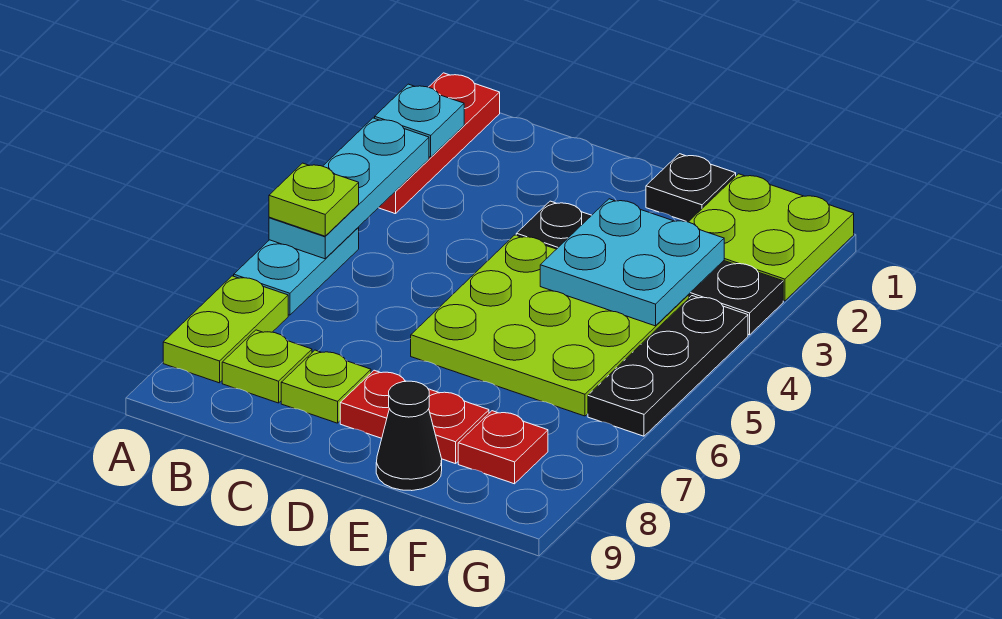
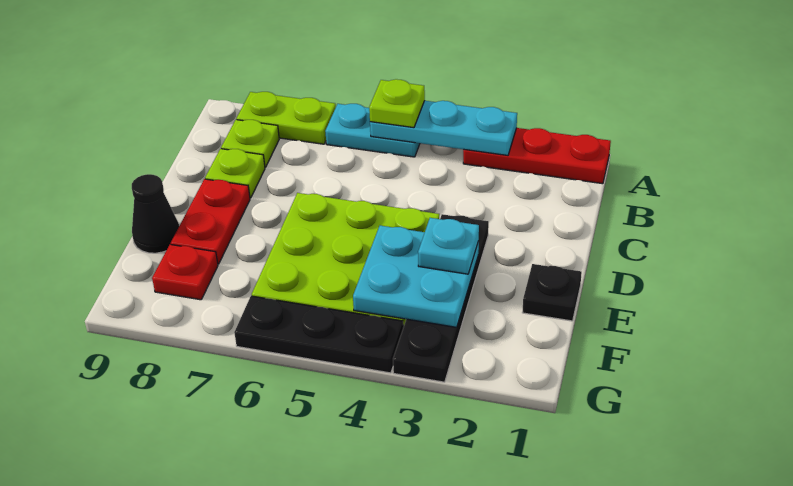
cyan 1x1 plate [375,84,464,157] -> cyan 1x1 plate moved to [418,218,479,274]
lime 2x2 plate [689,174,854,301] -> none

